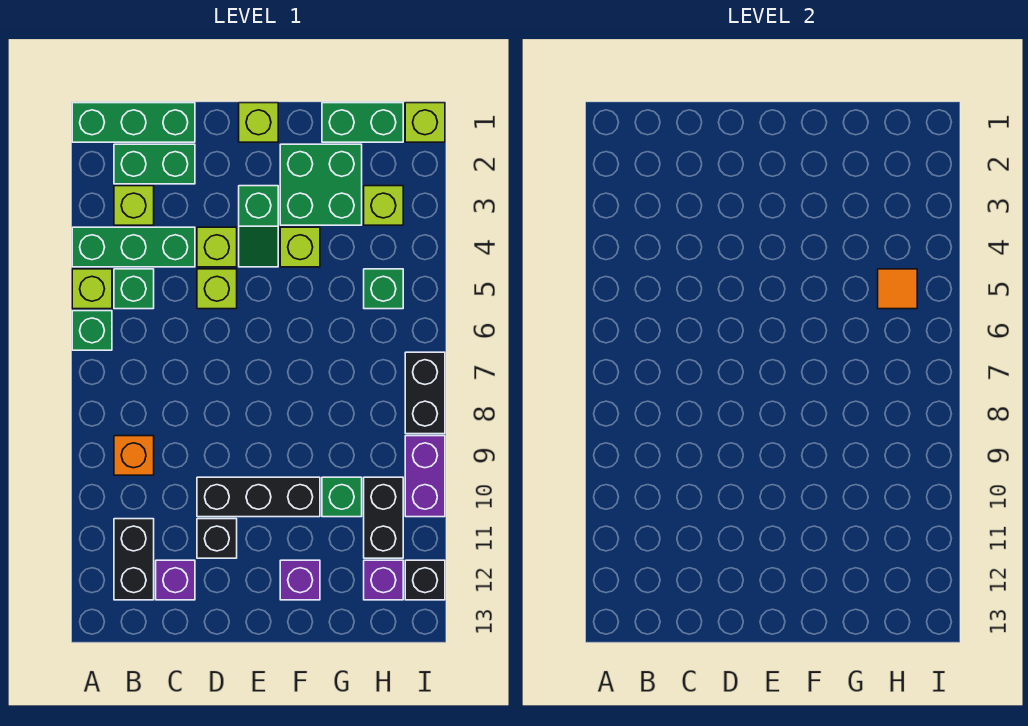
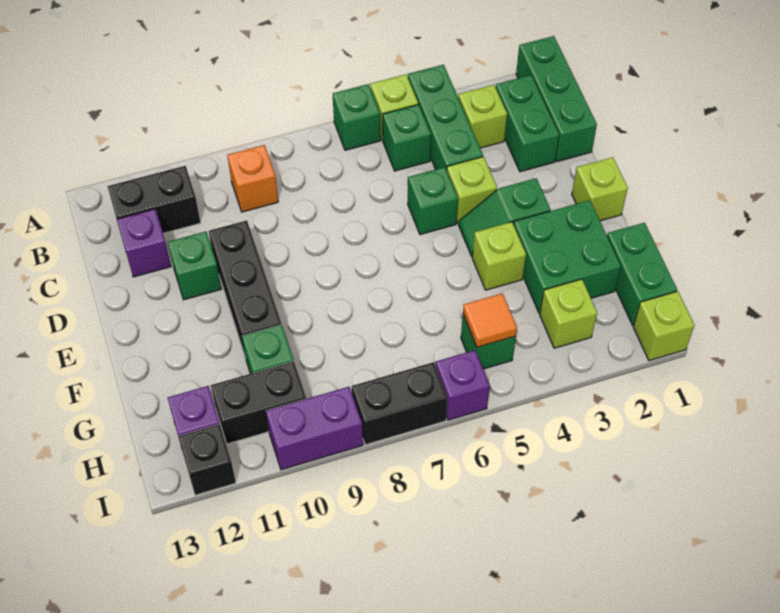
lime 1x1 brick [197,269,237,309] -> green 1x1 brick [408,167,458,235]
black 1x1 brick [197,519,237,558] -> green 1x1 brick [168,232,221,300]
purple 1x1 brick [280,560,320,600] -> purple 1x1 brick moved to [436,350,490,420]

